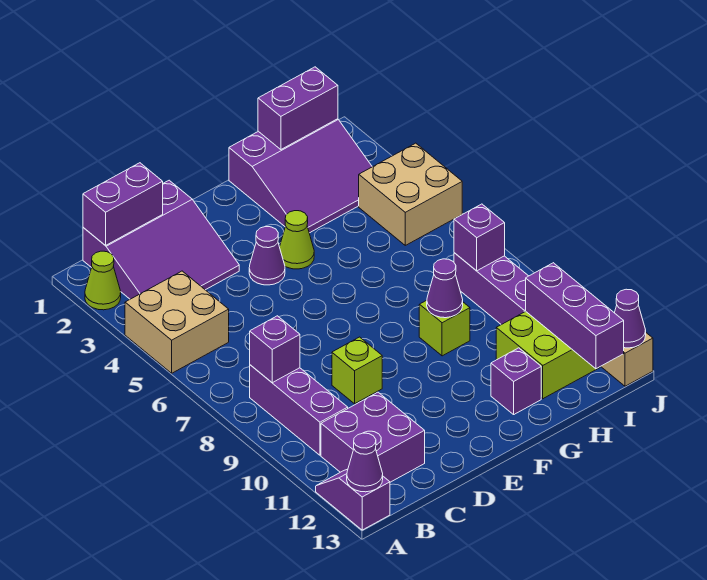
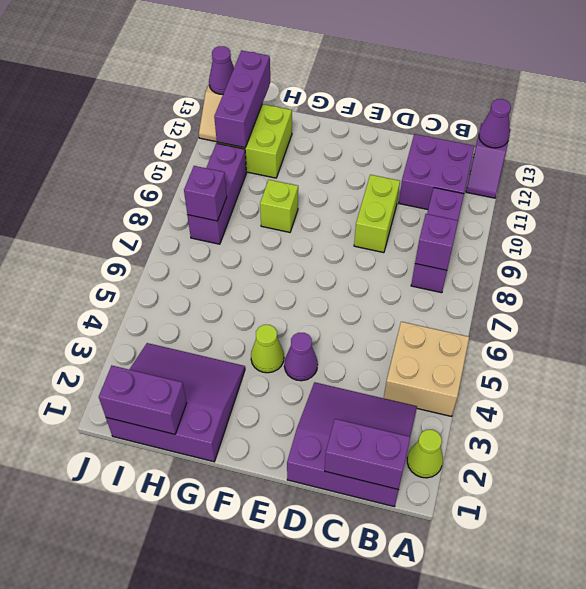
lime 1x1 brick [332,337,382,404] -> lime 1x2 brick [354,175,400,253]
purple 1x1 cone [427,259,463,318] -> none
purple 1x1 brick [491,348,541,414] -> none
tan 2x2 brick [359,143,462,245] -> none

